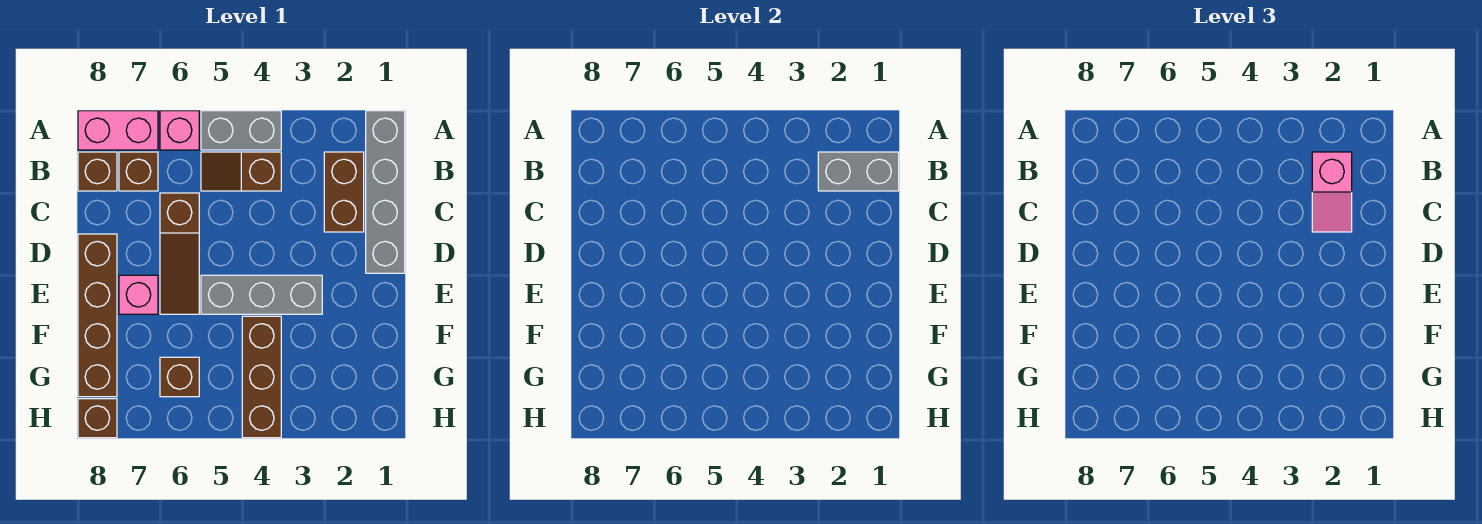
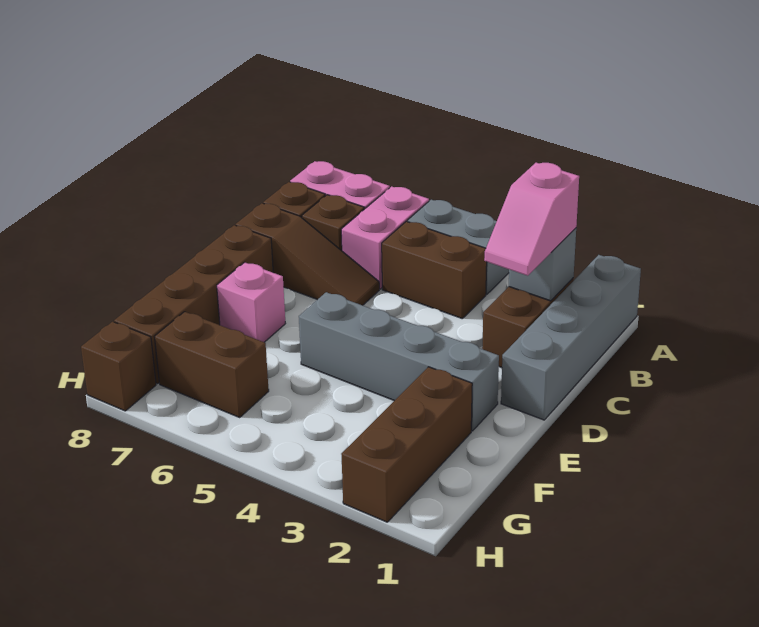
pink 1x1 brick [160,111,199,150] -> pink 1x2 brick [341,186,429,289]
grey 1x2 brick [818,152,899,191] -> grey 1x1 brick [509,228,576,301]
brown 1x2 slope [201,152,281,191] -> brown 1x2 brick [382,221,487,319]
brown 1x3 slope [160,193,199,314] -> brown 1x3 slope turned to [236,203,379,305]
grey 1x3 brick [201,275,322,314] -> grey 1x4 brick [299,292,499,431]
brown 1x3 brick [242,316,281,438] -> brown 1x3 brick moved to [341,367,472,522]
brown 1x1 brick [160,357,199,397] -> brown 1x2 brick [154,312,269,417]

